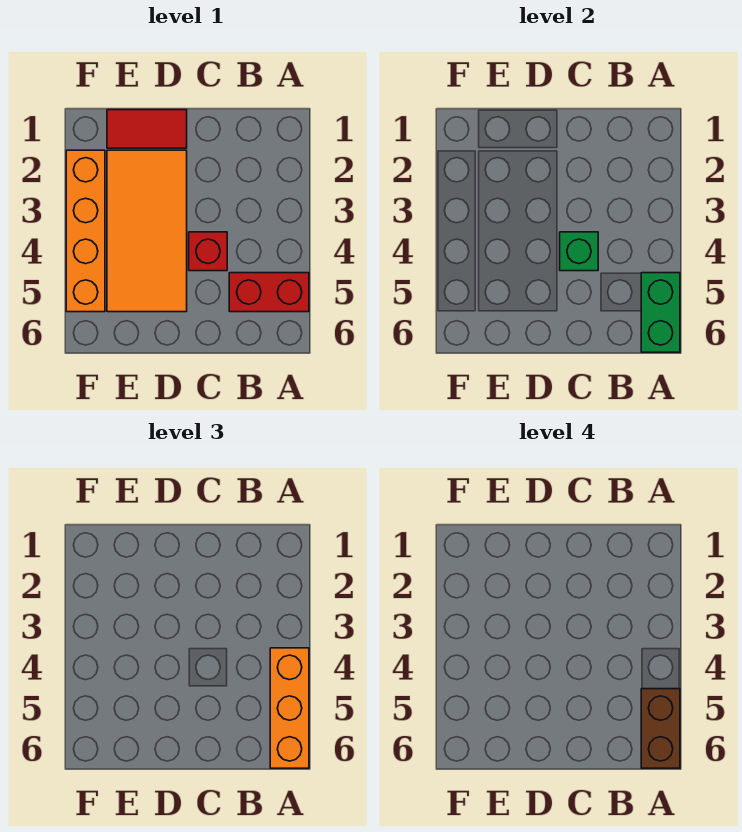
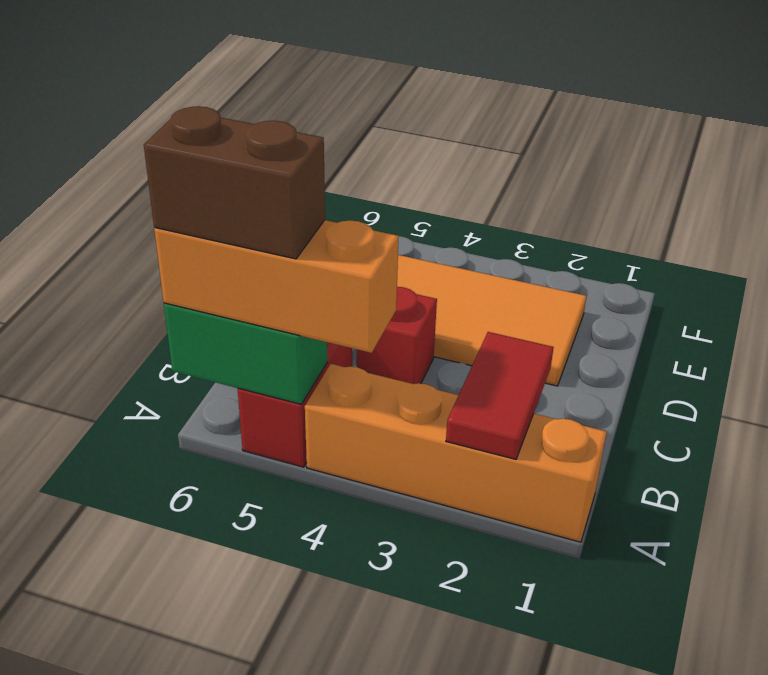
green 1x1 brick [560,232,598,271] -> none
red 1x2 tile [107,110,187,148] -> red 1x2 tile moved to [446,332,554,459]
orange 1x4 brick [66,150,105,312] -> orange 1x4 brick moved to [305,364,607,542]

